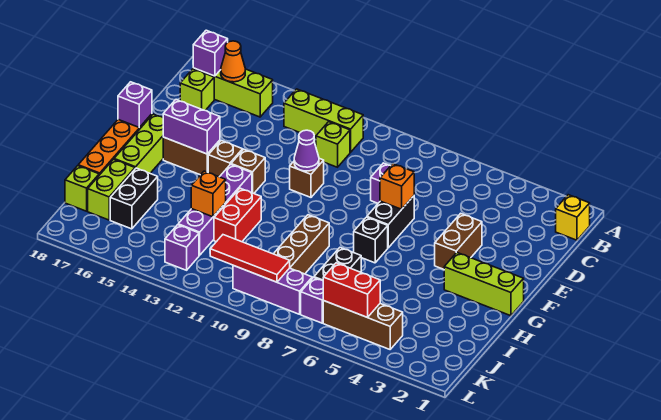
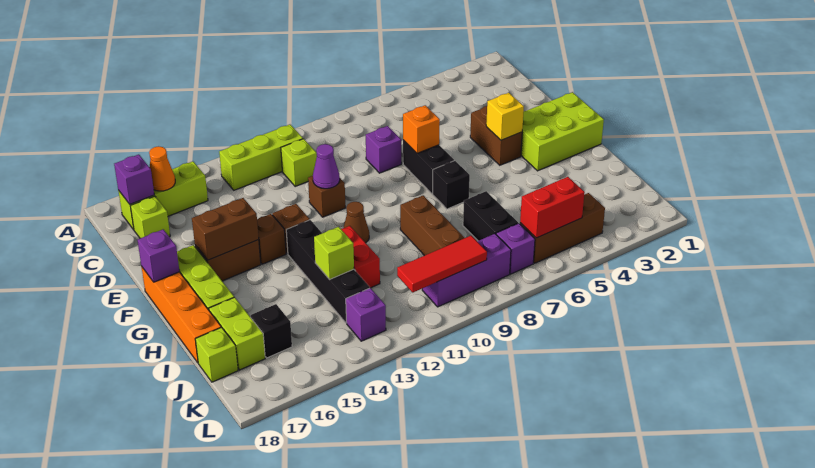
yellow 1x1 brick [556,195,590,240] -> yellow 1x1 brick moved to [486,93,524,140]
purple 1x2 brick [163,100,220,154] -> brown 1x2 brick [192,198,259,260]
lime 1x3 brick [444,253,524,316] -> lime 2x3 brick [521,92,604,171]
none -> brown 1x1 cone [344,202,369,243]
purple 1x4 brick [178,164,252,255] -> black 1x4 brick [286,220,370,323]
orange 1x1 brick [191,171,226,217] -> lime 1x1 brick [314,227,354,280]
black 1x2 brick [110,168,158,229] -> black 1x1 brick [251,304,292,358]

